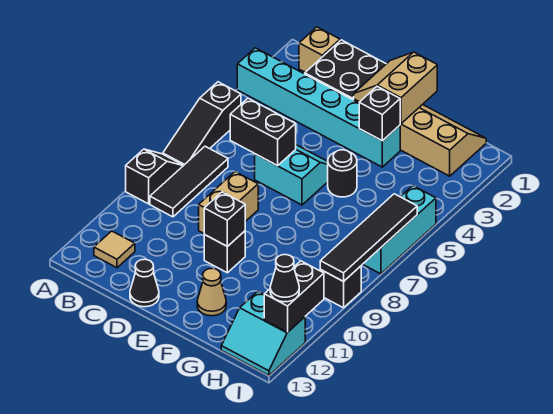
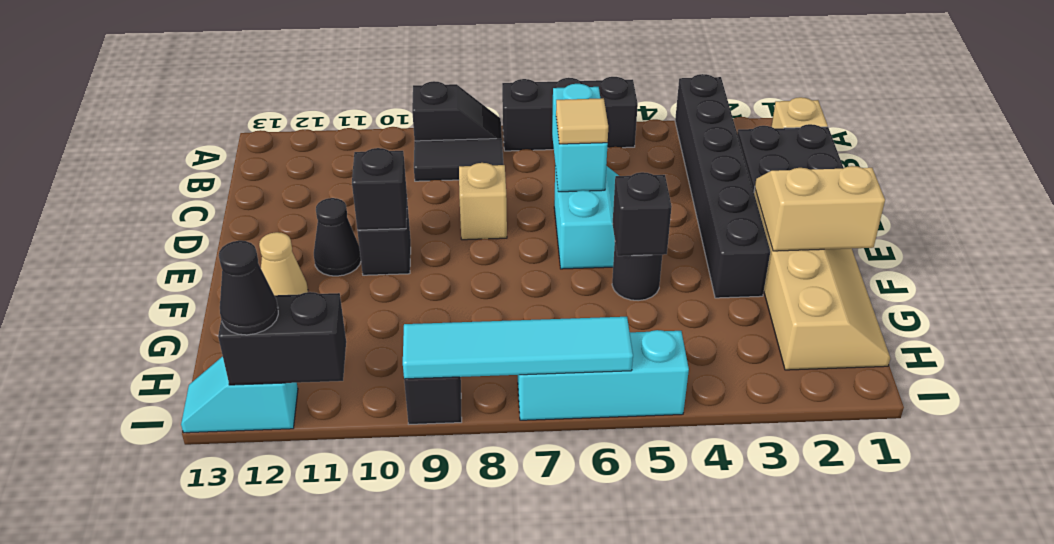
cyan 1x6 brick [237,48,400,167] -> black 1x6 brick [675,74,770,298]
black 1x3 slope [163,82,241,165] -> black 1x3 brick [502,77,638,151]
black 1x3 tile [150,146,228,217] -> black 1x2 tile [414,138,503,181]
tan 1x1 tile [94,231,135,268] -> tan 1x1 tile moved to [556,98,608,144]
black 1x2 brick [230,98,296,166] -> cyan 1x2 brick [552,84,608,192]
tan 1x2 brick [199,172,258,233] -> tan 1x1 brick [459,163,507,240]
black 1x1 cone [130,259,159,307] -> black 1x1 cone moved to [314,198,361,276]
black 1x1 brick [359,86,400,141] -> black 1x1 brick moved to [613,172,672,256]
cyan 2x2 slope [221,291,305,376] -> cyan 1x2 slope [181,356,298,433]
black 1x4 tile [320,194,417,282] -> cyan 1x4 tile [403,317,633,379]

